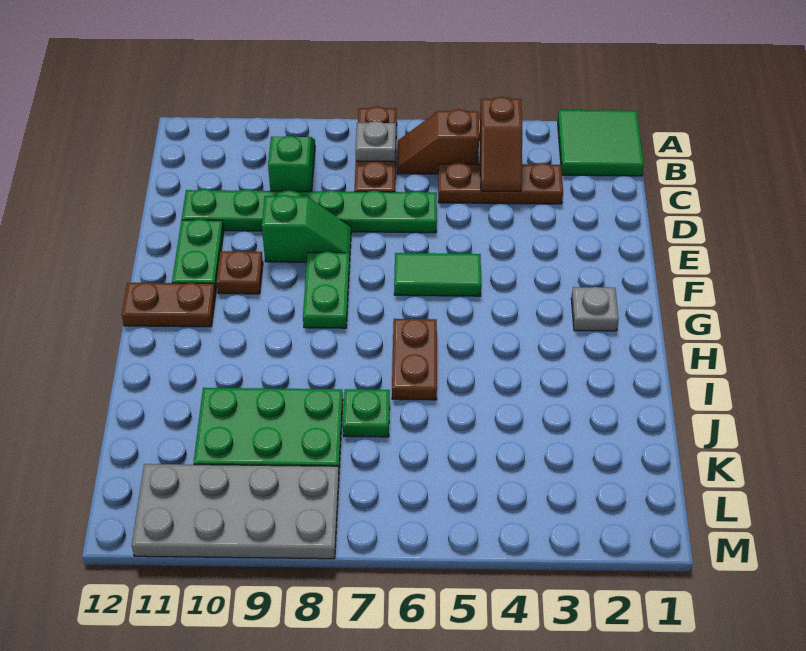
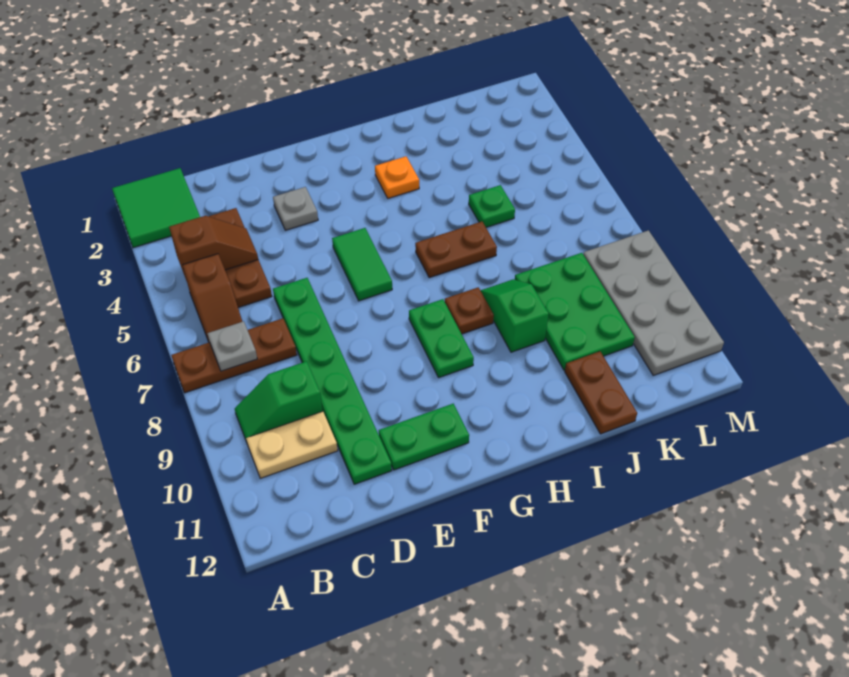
none -> tan 1x2 plate [246,412,338,478]
green 1x2 slope [262,195,351,262] -> green 1x2 slope moved to [481,279,549,352]
green 1x2 plate [303,252,350,328] -> green 1x2 plate turned to [409,299,474,378]
brown 1x1 plate [216,251,263,294] -> brown 1x1 plate moved to [445,287,494,334]
grey 1x1 plate [571,287,619,331] -> grey 1x1 plate moved to [273,187,318,230]
brown 1x2 plate [122,282,216,327] -> brown 1x2 plate moved to [565,351,637,434]
none -> orange 1x1 plate [375,156,419,198]
green 1x1 plate [343,389,390,437] -> green 1x1 plate moved to [469,185,515,227]

